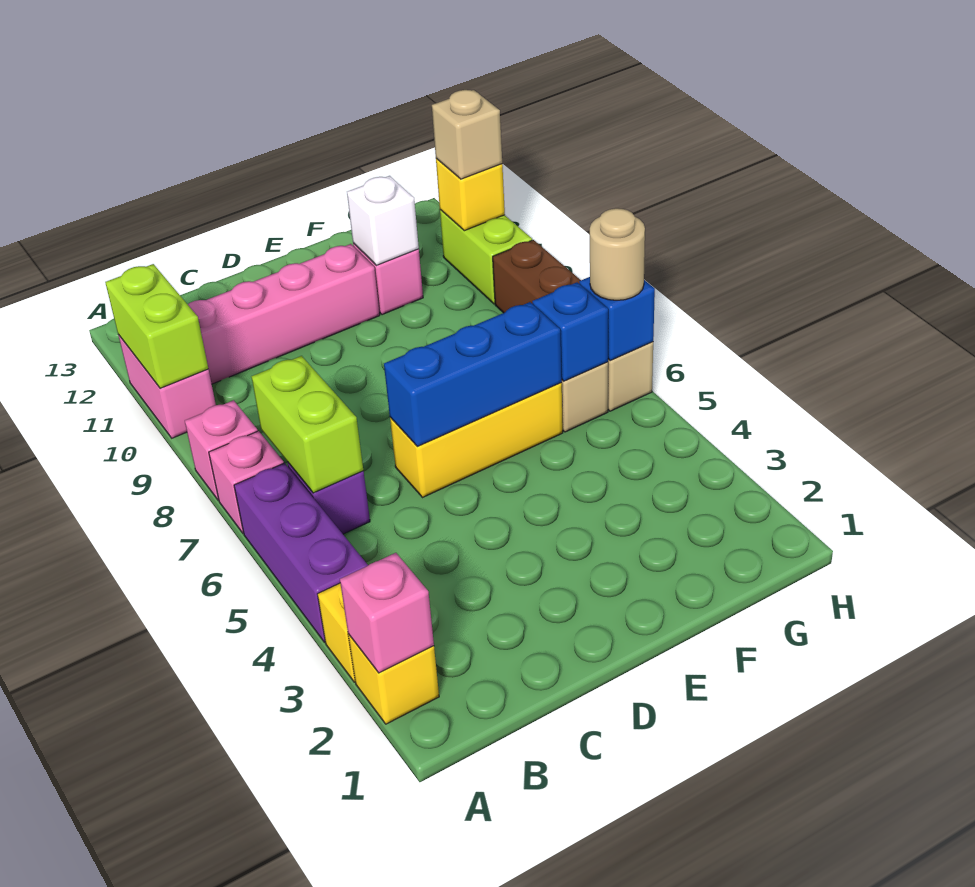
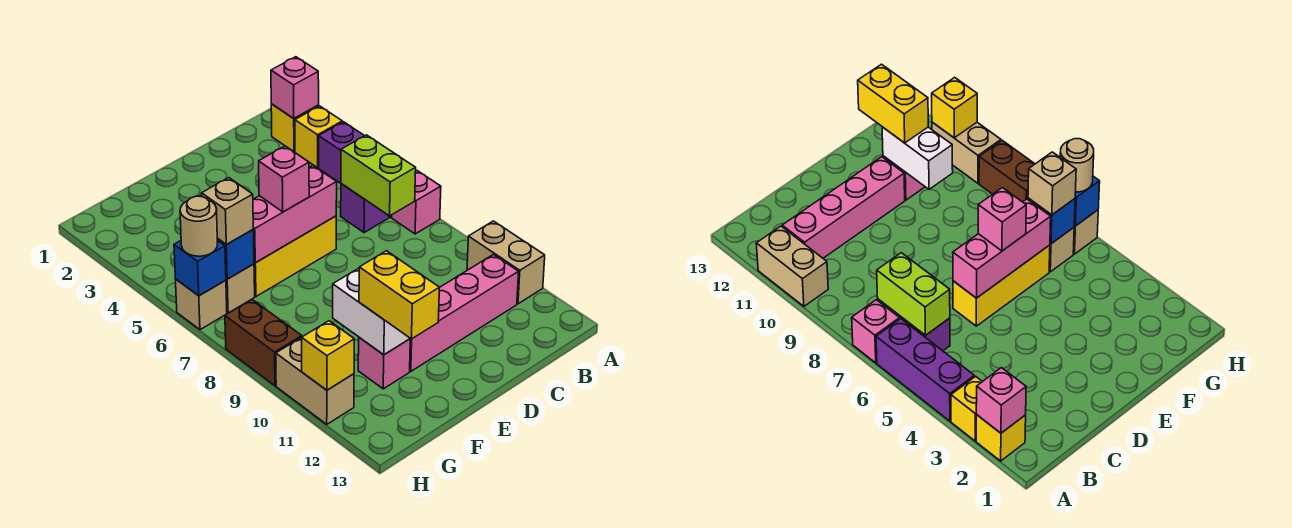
pink 1x1 brick [185,400,258,500] -> pink 1x1 brick moved to [259,146,309,212]
pink 1x2 brick [118,334,216,438] -> tan 1x2 brick [467,221,545,304]
lime 1x2 brick [105,264,208,388] -> none
blue 1x3 brick [384,302,562,446] -> pink 1x3 brick [253,166,337,263]
white 1x1 brick [347,176,419,265] -> white 1x2 brick [333,268,410,355]
none -> yellow 1x2 brick [359,251,440,339]
lime 1x2 brick [440,210,532,304] -> tan 1x2 brick [276,337,354,424]
tan 1x1 brick [432,90,502,179] -> tan 1x1 brick moved to [202,178,253,245]

